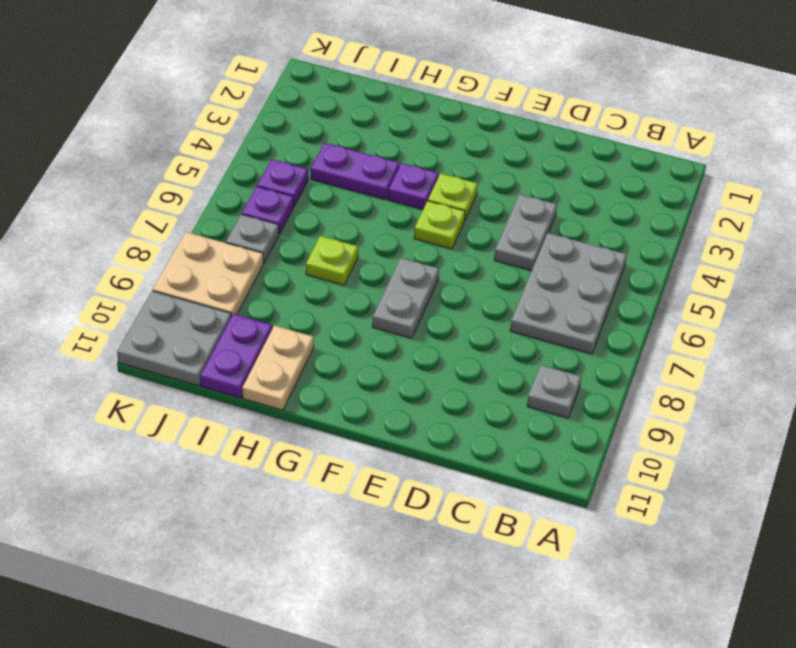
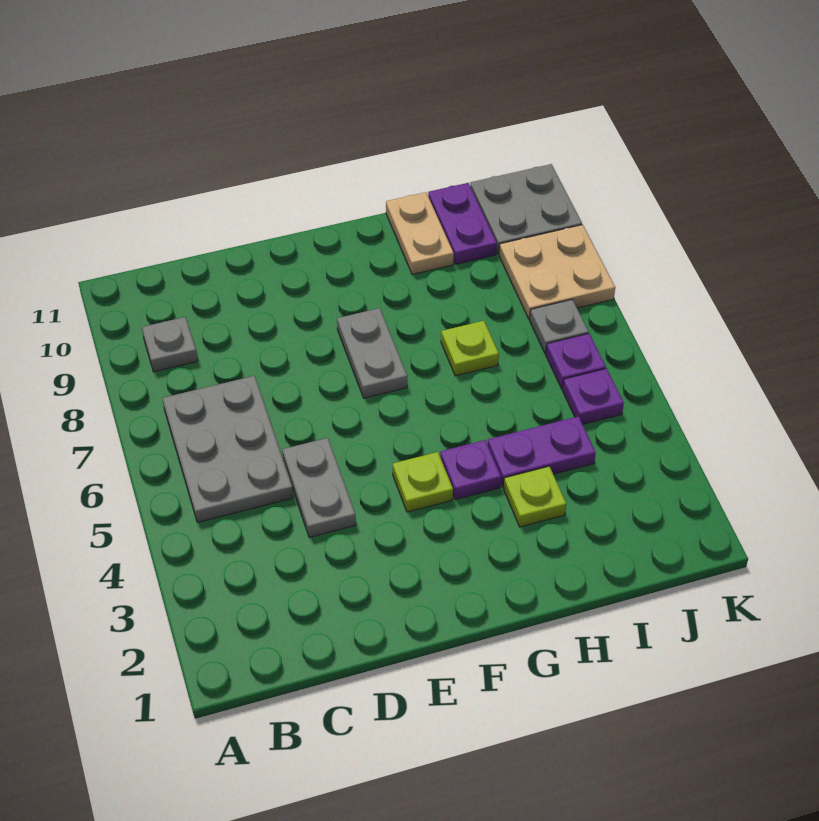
lime 1x1 plate [414,201,465,249] -> lime 1x1 plate moved to [504,466,566,527]

